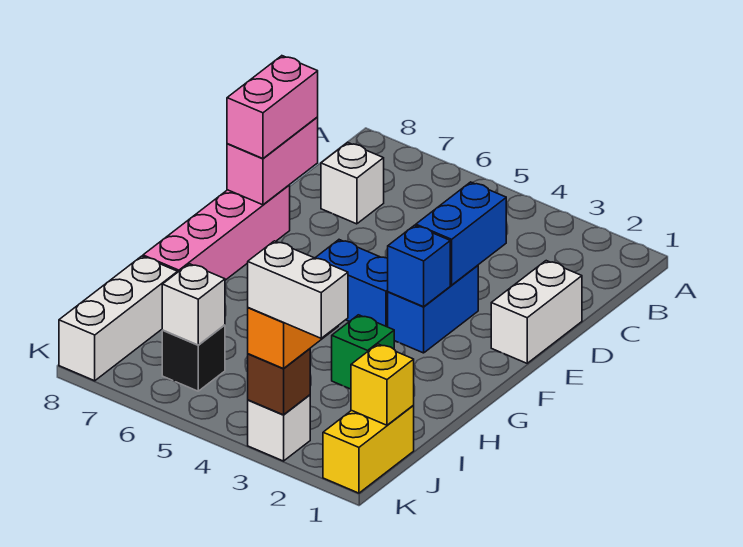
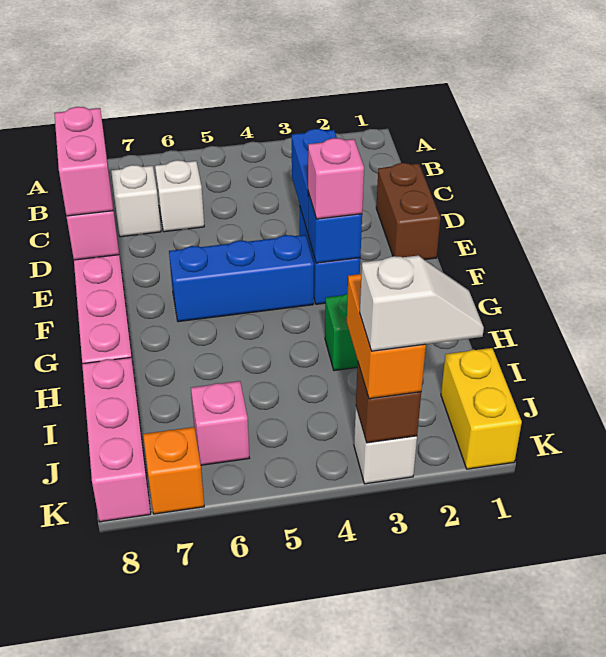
white 1x2 brick [491,261,582,363] -> brown 1x2 brick [376,163,440,260]
none -> pink 1x1 brick [308,138,364,219]
blue 1x2 brick [315,240,388,327] -> blue 1x3 brick [169,235,314,322]
white 1x3 brick [59,256,177,381] -> pink 1x3 brick [82,357,151,522]
yellow 1x1 brick [351,344,414,425] -> none
black 1x1 brick [162,325,225,391] -> pink 1x1 brick [191,381,249,465]
white 1x1 brick [162,264,225,345] -> white 1x1 brick moved to [155,160,204,232]
white 1x2 brick [248,241,348,338] -> white 1x2 slope [360,256,484,351]
none -> orange 1x1 brick [143,427,204,514]

